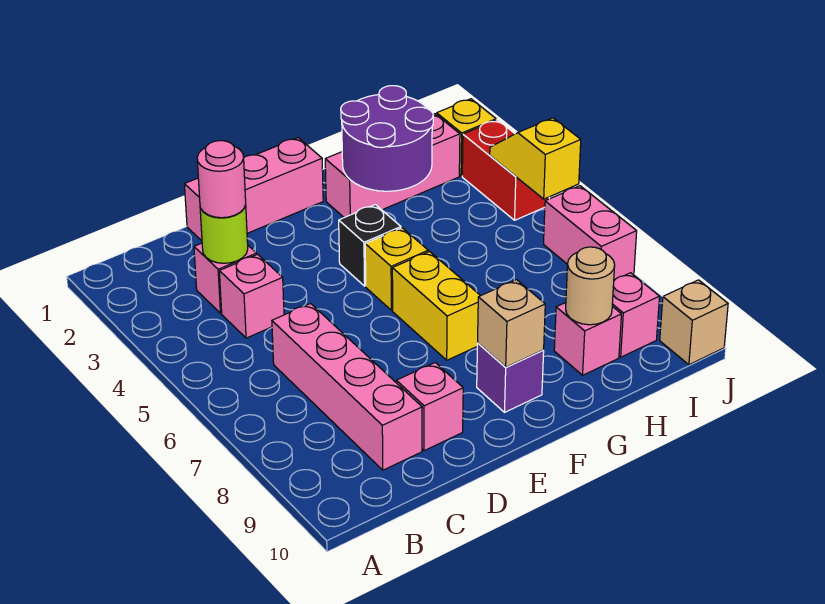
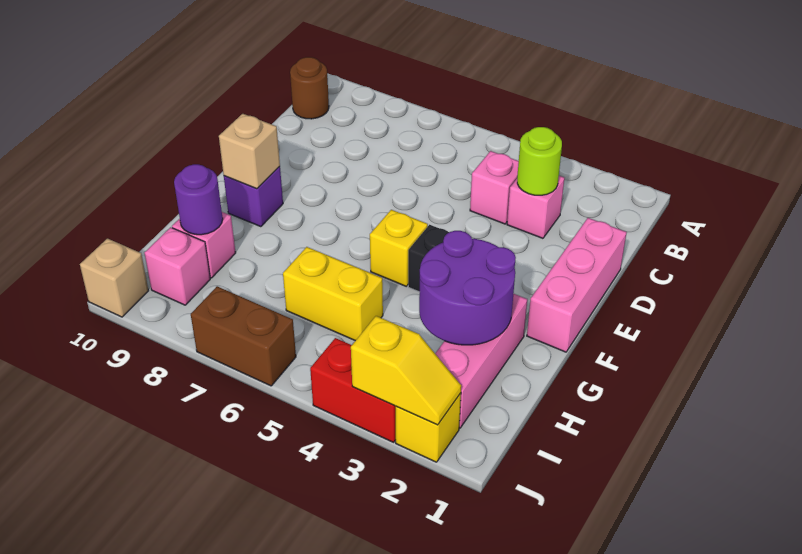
none -> brown 1x1 round brick [290,57,329,119]
pink 1x1 round brick [197,141,246,218] -> none
pink 1x4 brick [272,304,422,470] -> none
pink 1x1 brick [396,363,463,451] -> none
yellow 1x2 brick [392,252,480,360] -> yellow 1x2 brick moved to [283,247,383,341]
tan 1x1 round brick [566,247,615,325] -> purple 1x1 round brick [174,164,223,235]
yellow 1x2 slope [490,118,581,199] -> yellow 1x2 slope moved to [351,316,461,425]
pink 1x2 brick [544,186,637,280] -> brown 1x2 brick [191,286,296,386]

